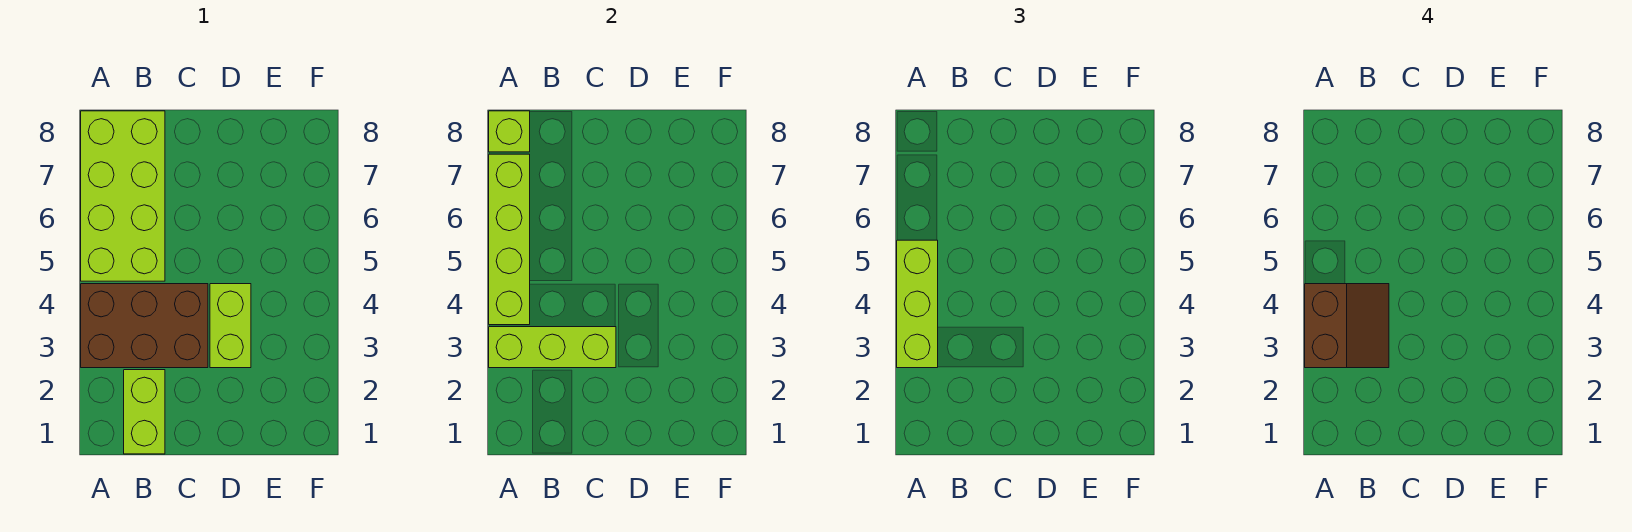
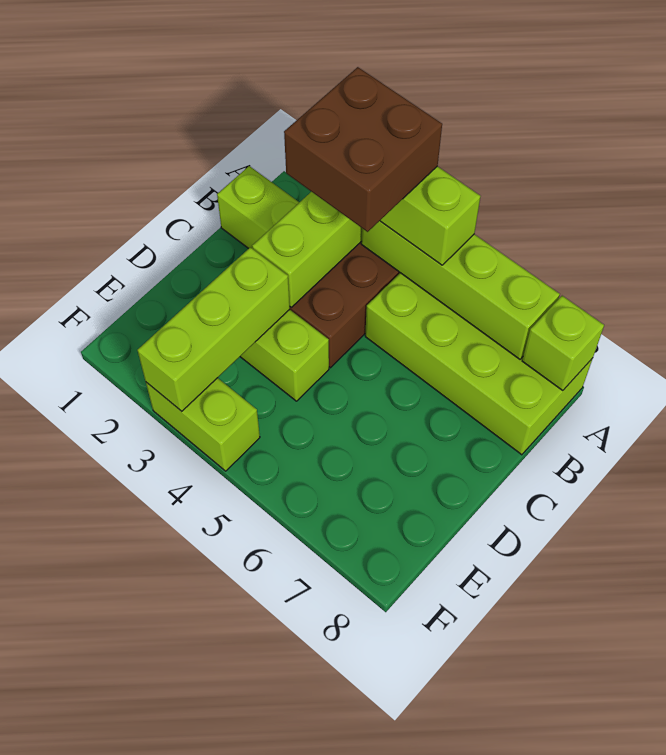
brown 2x2 slope [1305,284,1389,368] -> brown 2x2 brick [284,67,442,232]
none -> lime 1x3 brick [137,247,290,411]
none -> lime 1x2 brick [146,378,260,471]

